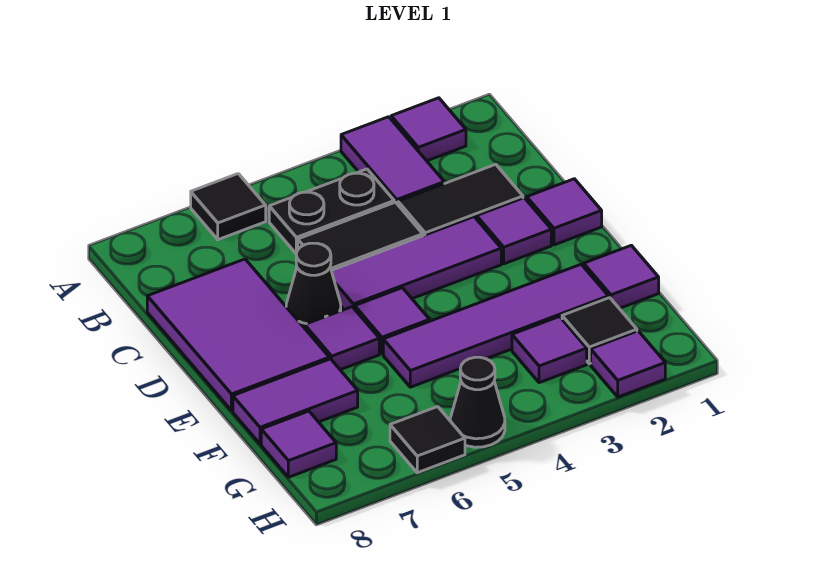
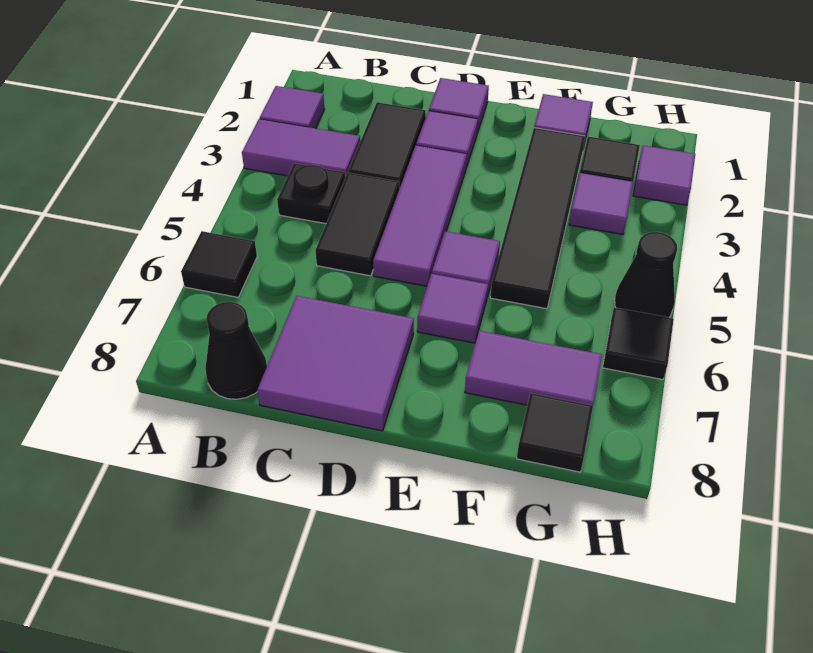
black 1x2 plate [269,169,394,253] -> black 1x1 plate [277,163,345,224]
purple 2x3 tile [147,259,329,411] -> purple 2x2 tile [257,296,414,431]
black 1x1 cone [286,243,341,328] -> black 1x1 cone moved to [205,302,267,399]
purple 1x4 tile [383,264,608,387] -> black 1x4 tile [490,128,585,309]
purple 1x2 tile [233,359,358,444] -> purple 1x2 tile turned to [465,331,602,405]
purple 1x1 tile [261,411,336,477] -> black 1x1 tile [517,393,593,472]

